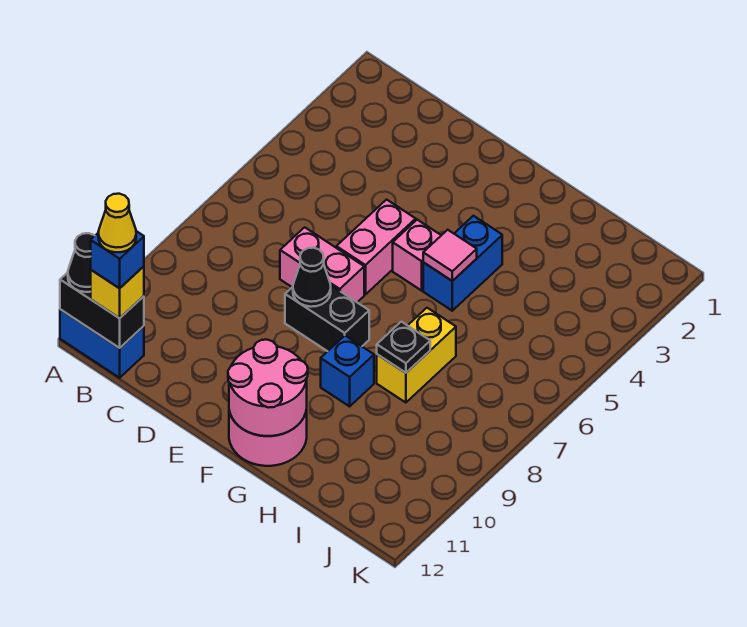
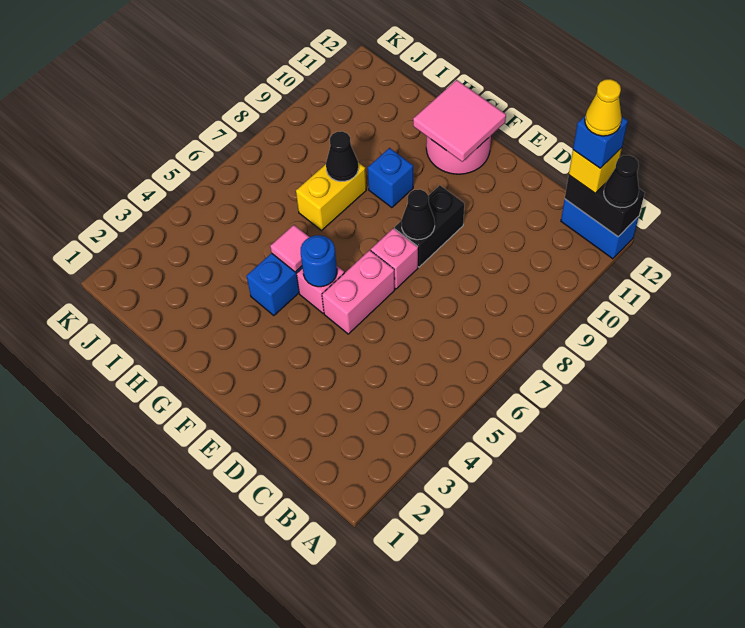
pink 1x2 brick [280,227,364,302] -> pink 1x1 brick [371,228,418,289]
black 1x2 brick [285,286,369,351] -> black 1x2 brick turned to [395,185,464,267]
none -> blue 1x1 round brick [301,235,337,287]
pink 2x2 round brick [228,340,308,436] -> pink 2x2 tile [413,80,506,162]
black 1x1 plate [377,322,430,373] -> black 1x1 cone [326,131,358,182]

